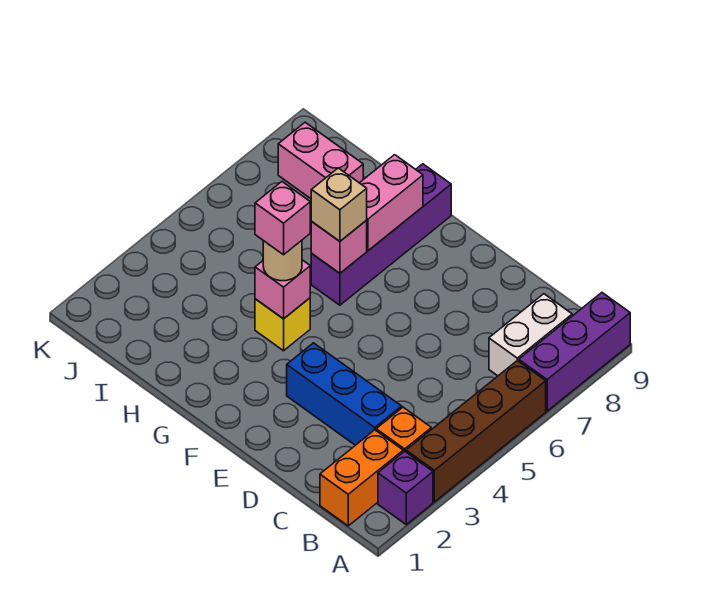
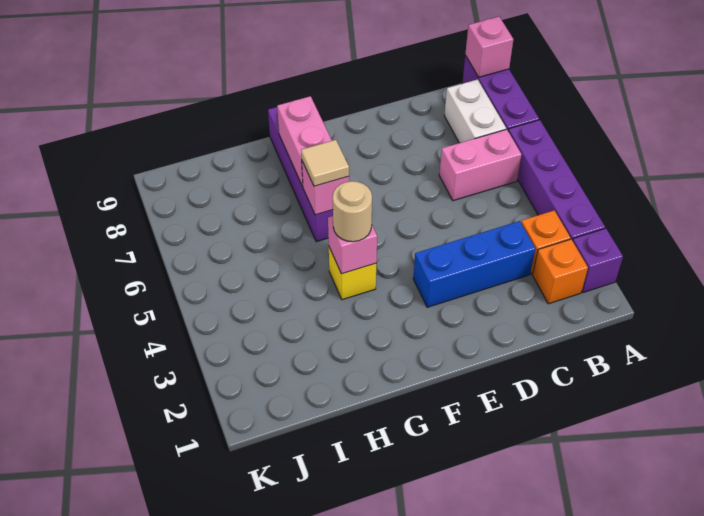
brown 1x4 brick [406,360,546,502] -> purple 1x4 brick [508,120,605,241]
orange 1x2 brick [320,430,403,526] -> orange 1x1 brick [533,239,588,304]
pink 1x1 brick [255,182,310,255] -> pink 1x1 brick moved to [465,17,513,77]
tan 1x1 brick [311,168,367,241] -> tan 1x1 tile [301,140,349,186]
pink 1x2 brick [278,122,363,199] -> pink 1x2 brick moved to [439,129,522,201]

